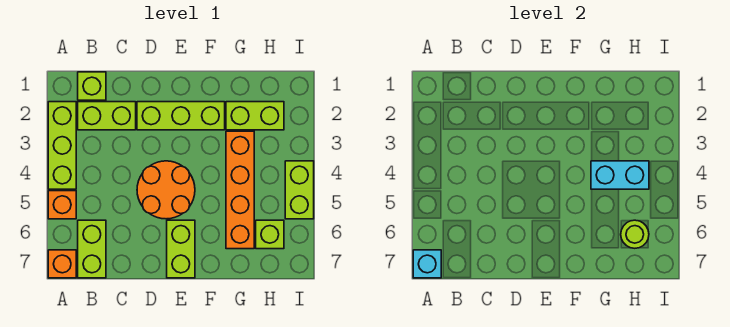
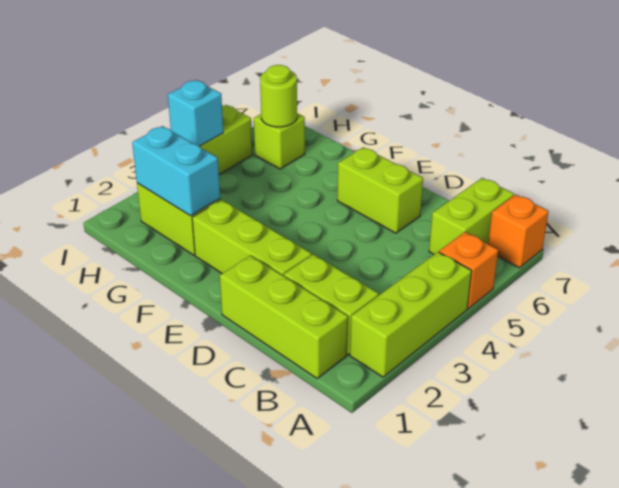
cyan 1x1 brick [413,250,441,278] -> cyan 1x1 brick moved to [168,80,223,146]
lime 1x1 brick [78,72,106,100] -> lime 1x3 brick [220,256,348,378]
orange 2x2 round brick [137,161,195,219] -> none
lime 1x2 brick [167,220,195,278] -> lime 1x2 brick turned to [337,147,423,233]
orange 1x4 brick [226,131,254,249] -> none
cyan 1x2 brick [591,161,649,189] -> cyan 1x2 brick moved to [132,126,220,216]

